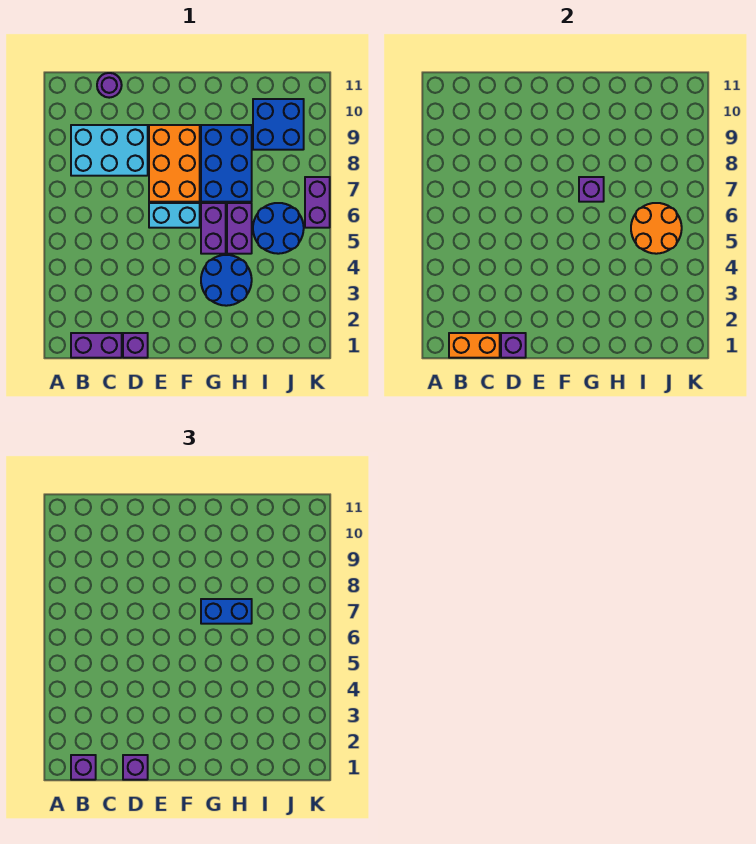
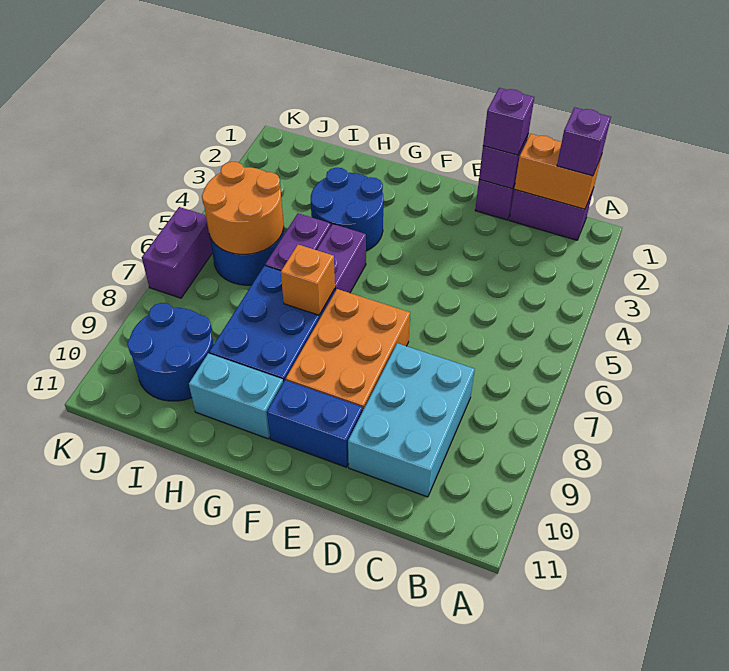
cyan 2x3 brick [71,125,148,176] -> cyan 2x3 brick turned to [348,343,475,497]
purple 1x1 round brick [97,73,122,98] -> none
cyan 1x2 brick [149,203,200,228] -> cyan 1x2 brick moved to [189,353,283,439]
purple 1x1 brick [579,177,604,202] -> orange 1x1 brick [281,245,335,315]
blue 1x2 brick [201,599,252,624] -> blue 1x2 brick moved to [267,380,363,467]
blue 2x2 brick [253,99,304,150] -> blue 2x2 round brick [127,303,214,401]

